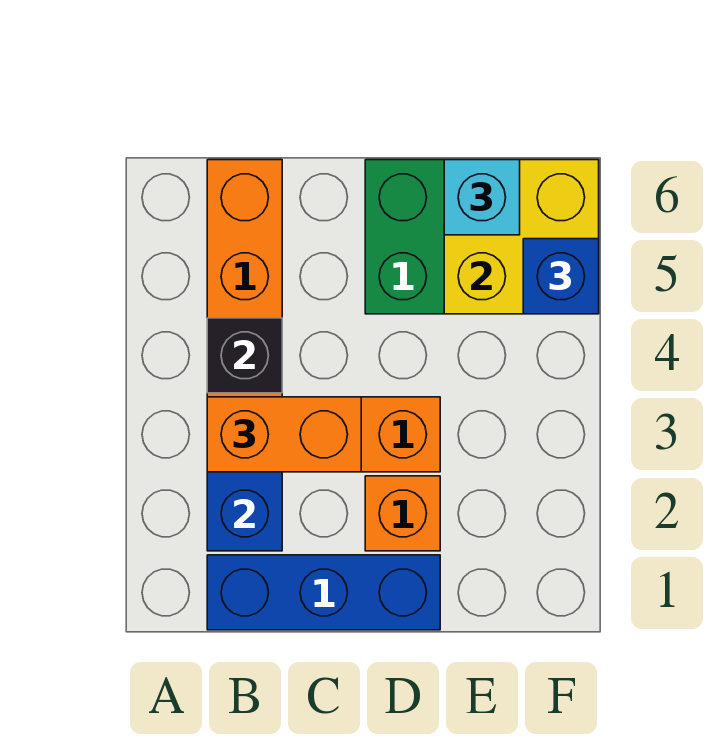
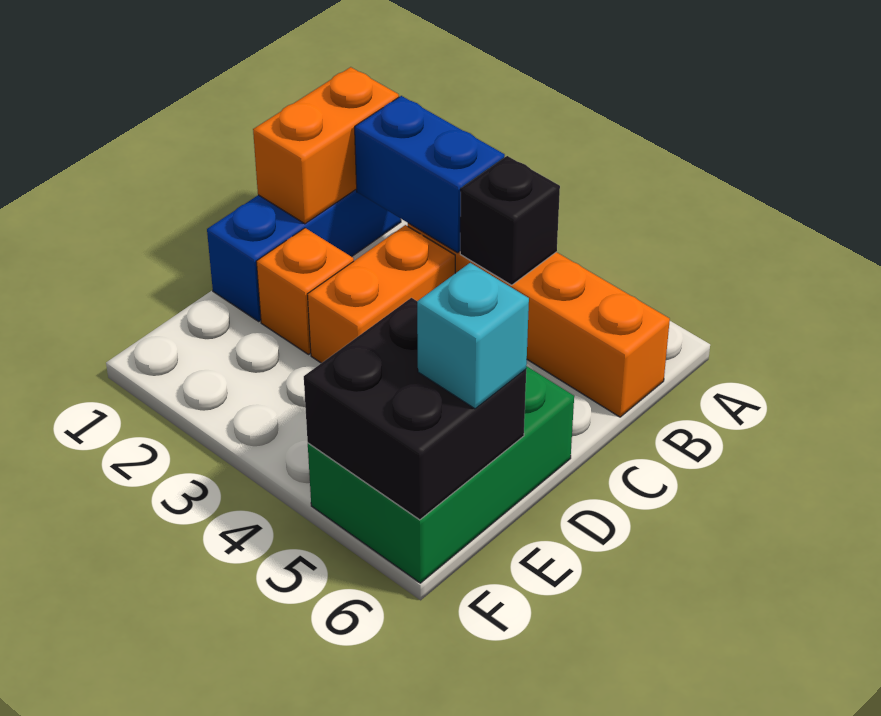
orange 1x2 brick [207,397,361,472] -> orange 1x2 brick moved to [253,67,399,224]
yellow 2x2 brick [444,160,599,314] -> black 2x2 brick [304,298,526,520]
blue 1x1 brick [523,239,599,314] -> none

